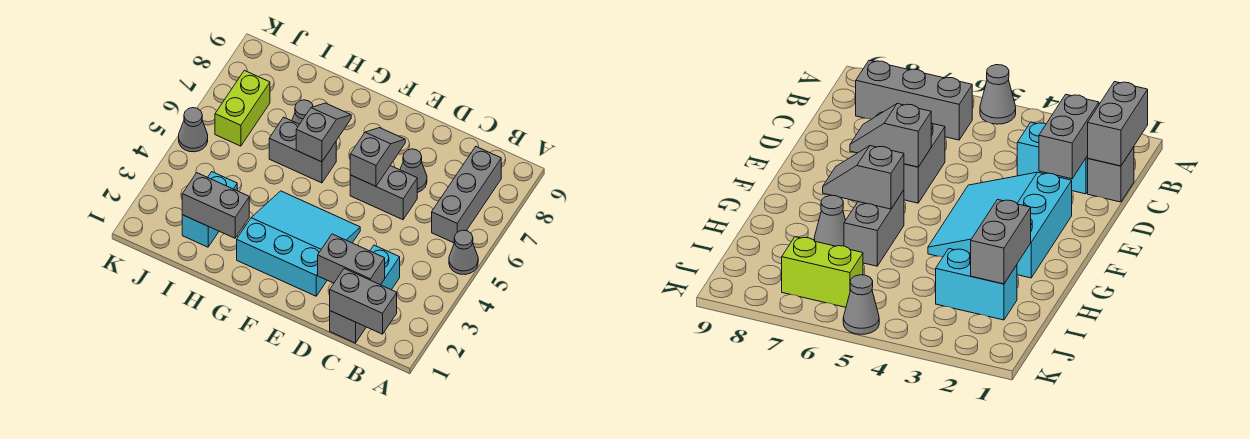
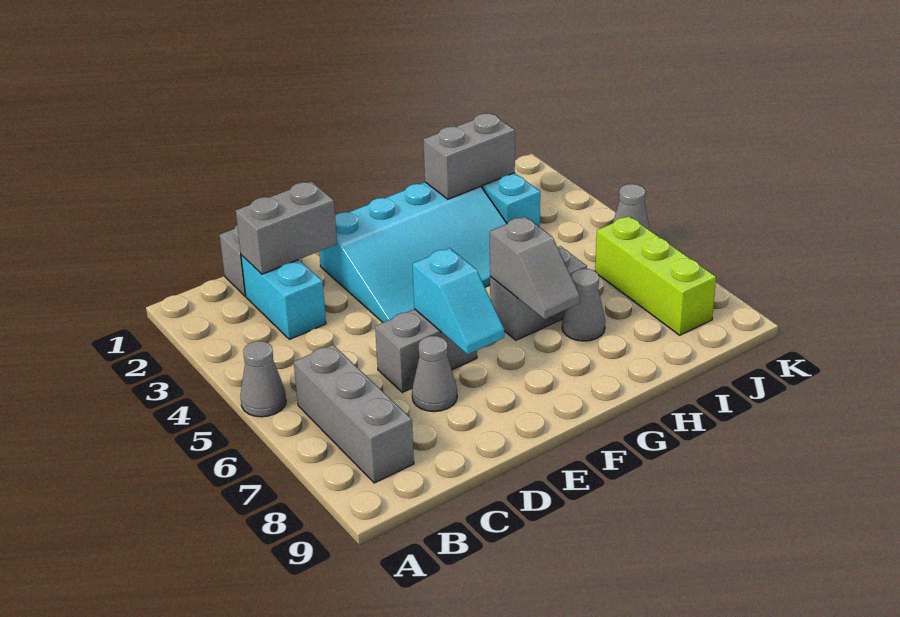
grey 1x2 brick [330,269,397,334] -> none
cyan 3x3 slope [237,191,360,296] -> cyan 3x4 slope [319,182,507,323]
grey 1x2 slope [350,128,405,186] -> cyan 1x2 slope [412,248,504,354]
lime 1x2 brick [215,71,270,146] -> lime 1x3 brick [595,216,716,335]

